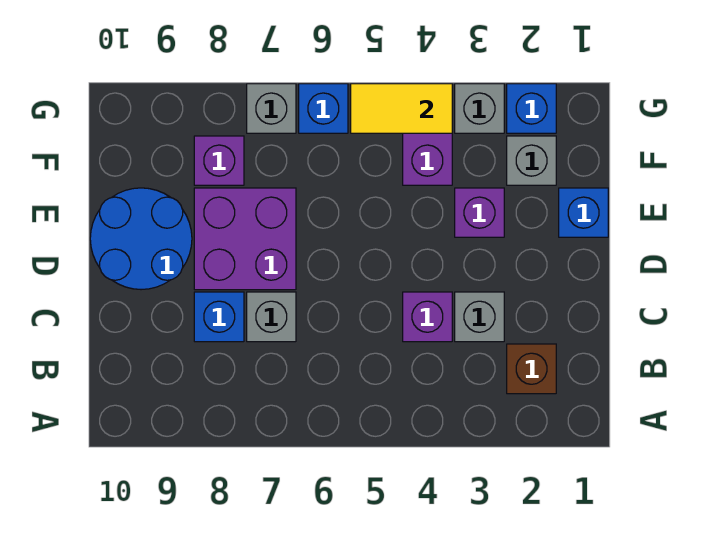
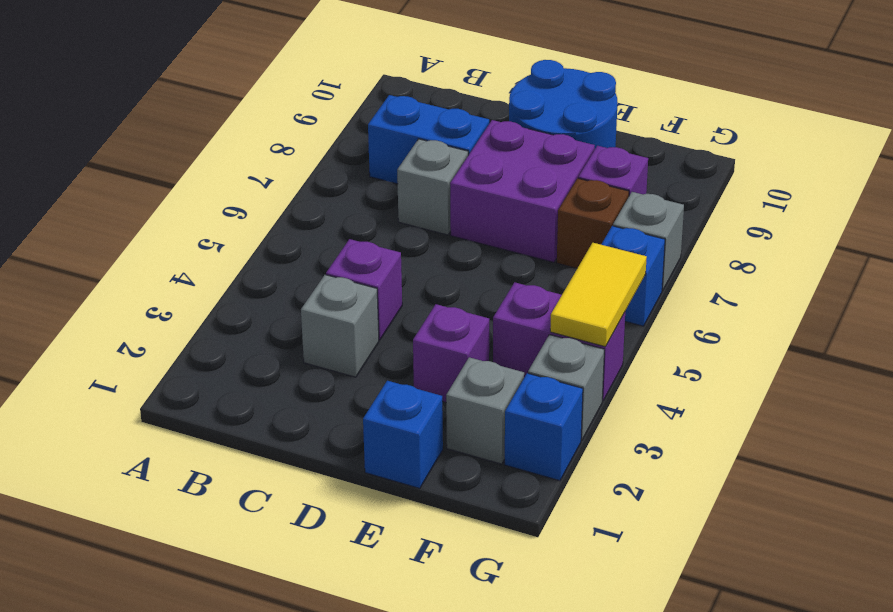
brown 1x1 brick [507,344,556,394] -> brown 1x1 brick moved to [557,178,629,268]
blue 1x1 brick [194,292,244,342] -> blue 1x2 brick [368,95,489,184]

